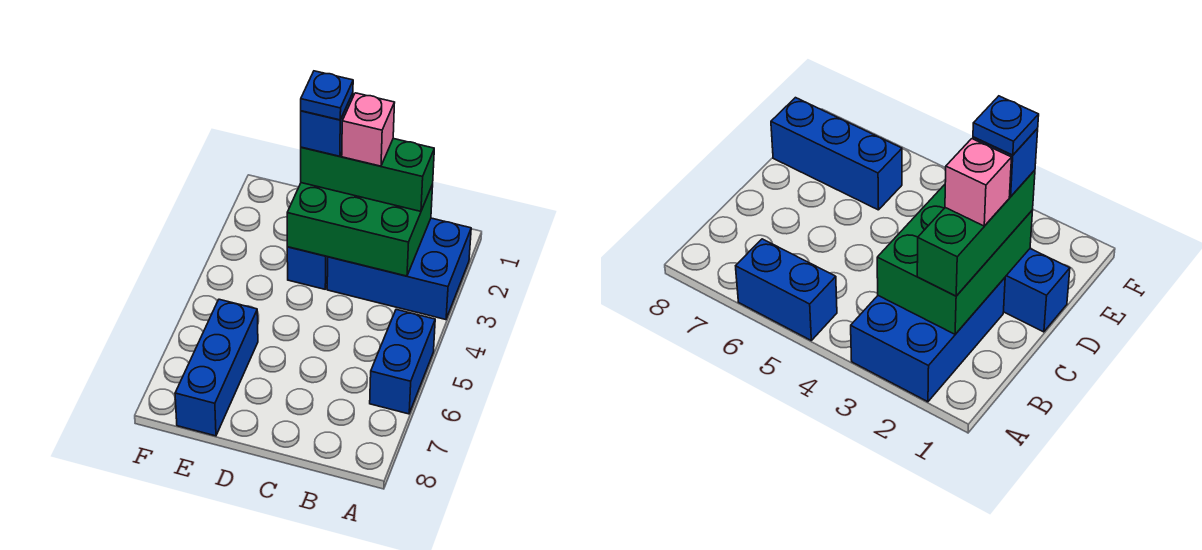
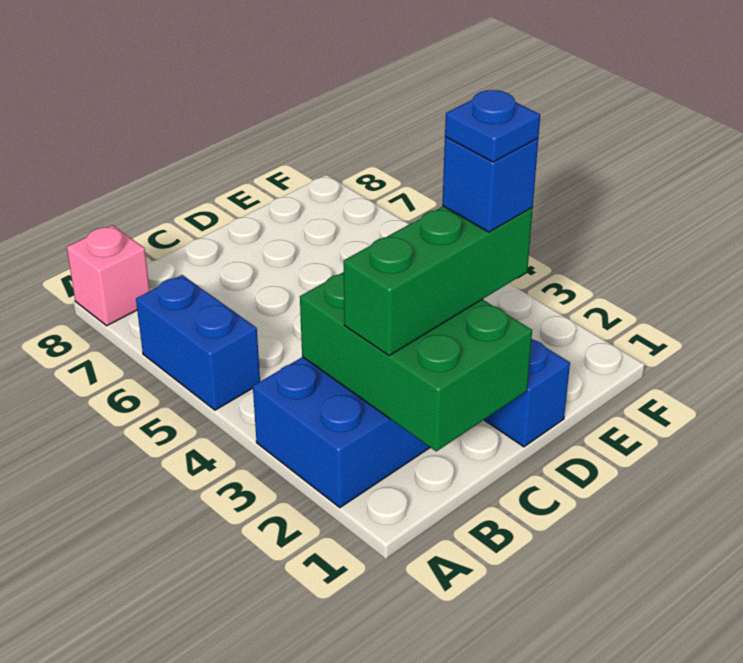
green 2x3 brick [287,183,433,276] -> green 2x3 brick turned to [300,272,532,451]
pink 1x1 brick [342,93,395,166] -> pink 1x1 brick moved to [67,225,150,326]
blue 1x3 brick [175,299,258,436] -> none

